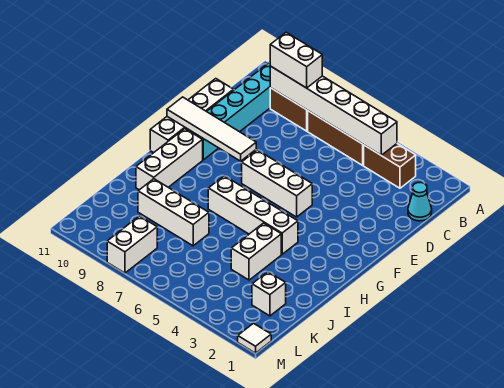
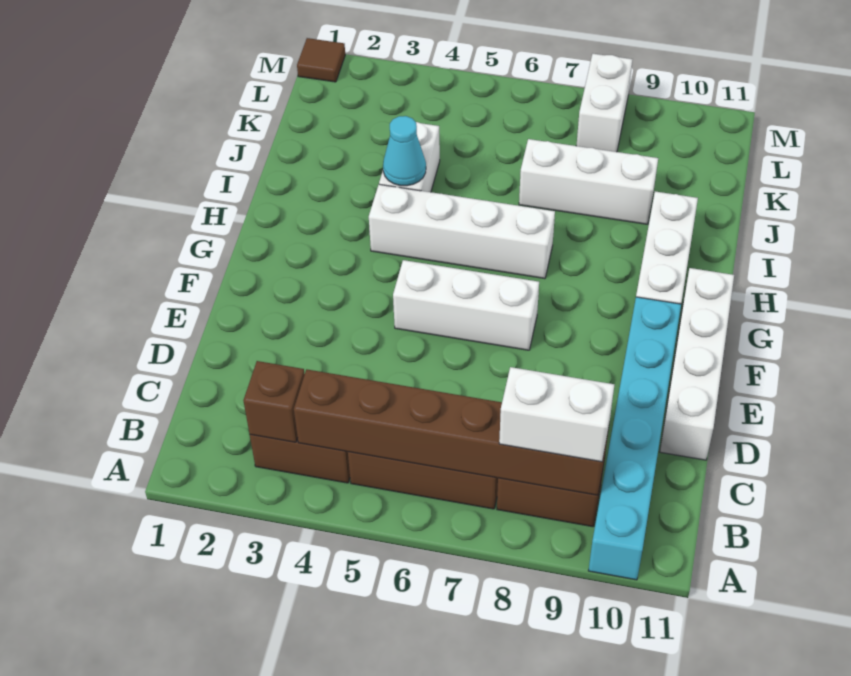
none -> brown 1x1 brick [243,361,305,442]
white 1x6 brick [270,66,397,155] -> brown 1x6 brick [294,369,609,495]
cyan 1x1 cone [408,183,432,221] -> cyan 1x1 cone moved to [383,116,426,186]
white 1x4 tile [167,97,256,161] -> none
white 1x1 brick [252,272,286,316] -> none
white 1x1 tile [238,323,271,353] -> brown 1x1 tile [297,38,345,82]

